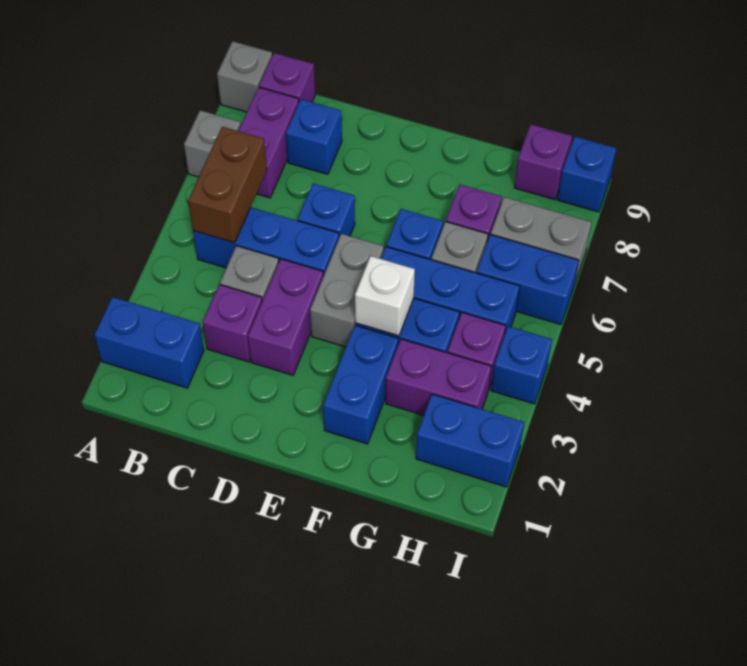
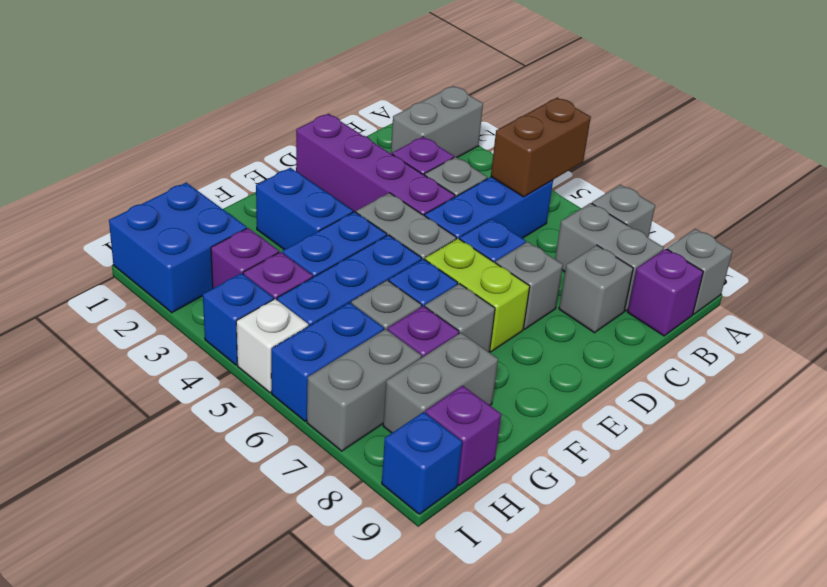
blue 1x2 brick [94,297,204,388] -> grey 1x2 brick [391,86,483,157]
brown 1x2 brick [188,127,267,243] -> brown 1x2 brick turned to [491,98,591,197]
purple 1x2 brick [239,87,299,198] -> grey 1x2 brick [555,203,664,311]
blue 1x1 brick [286,99,342,174] -> grey 1x1 brick [559,245,633,333]
purple 1x2 brick [248,259,323,375] -> purple 1x4 brick [296,114,455,216]
none -> grey 1x1 brick [496,242,563,329]
none -> lime 1x2 brick [425,239,530,352]
white 1x1 brick [355,256,415,336] -> white 1x1 brick moved to [236,299,308,393]
none -> grey 1x1 brick [425,284,495,352]
purple 1x2 brick [386,339,491,415] -> purple 1x1 brick [211,228,279,288]
none -> grey 1x2 brick [383,333,498,433]
blue 1x2 brick [416,394,524,487] -> blue 2x2 brick [109,183,247,313]

